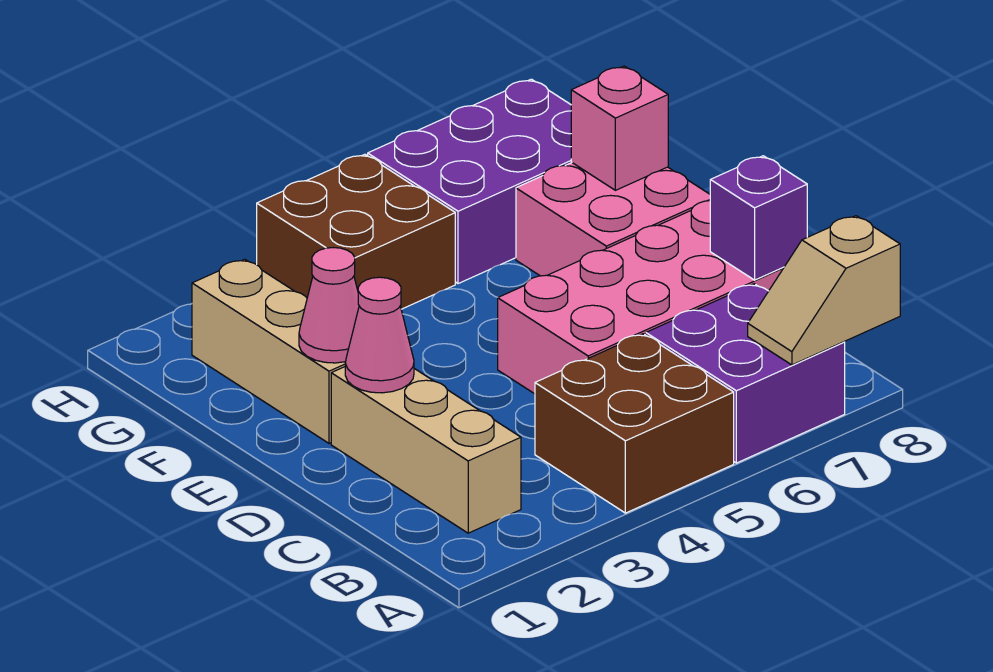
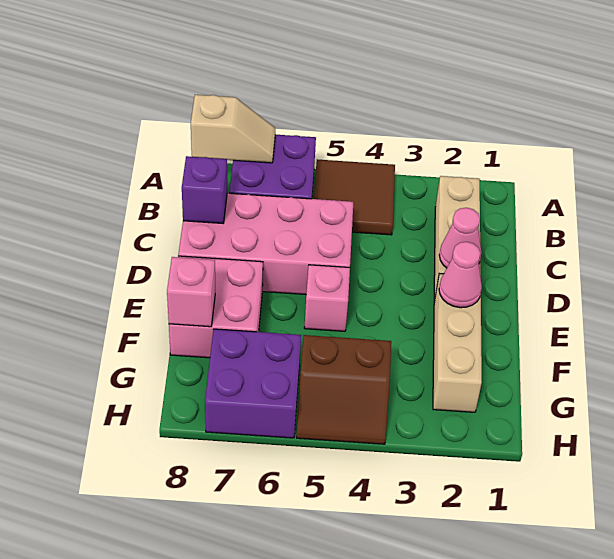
brown 2x2 brick [535,334,734,513] -> brown 2x2 tile [314,159,395,235]
none -> pink 1x1 brick [304,265,350,331]
brown 2x2 brick [257,154,455,309] -> brown 2x2 slope [296,335,391,444]
purple 2x3 brick [368,79,572,284] -> purple 2x2 brick [205,329,301,438]

